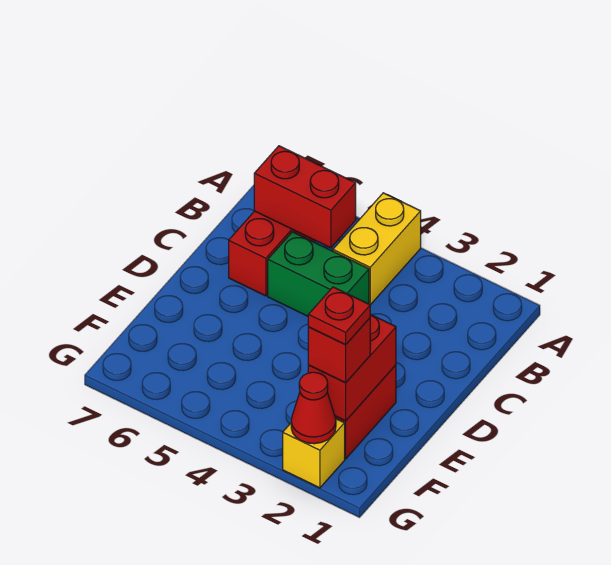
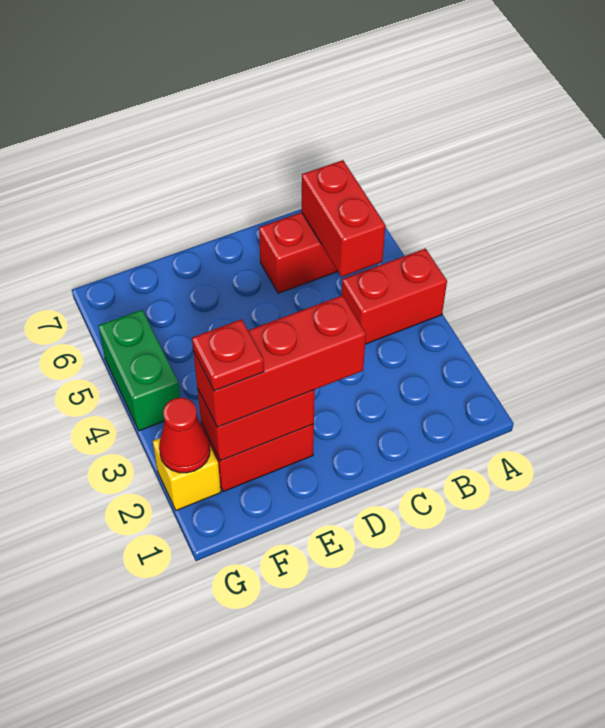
yellow 1x2 brick [333,193,421,305] -> red 1x2 brick [342,249,447,344]
green 1x2 brick [268,232,369,316] -> green 1x2 brick moved to [98,310,180,431]
red 1x1 brick [308,318,370,383] -> red 1x3 brick [193,295,366,427]

